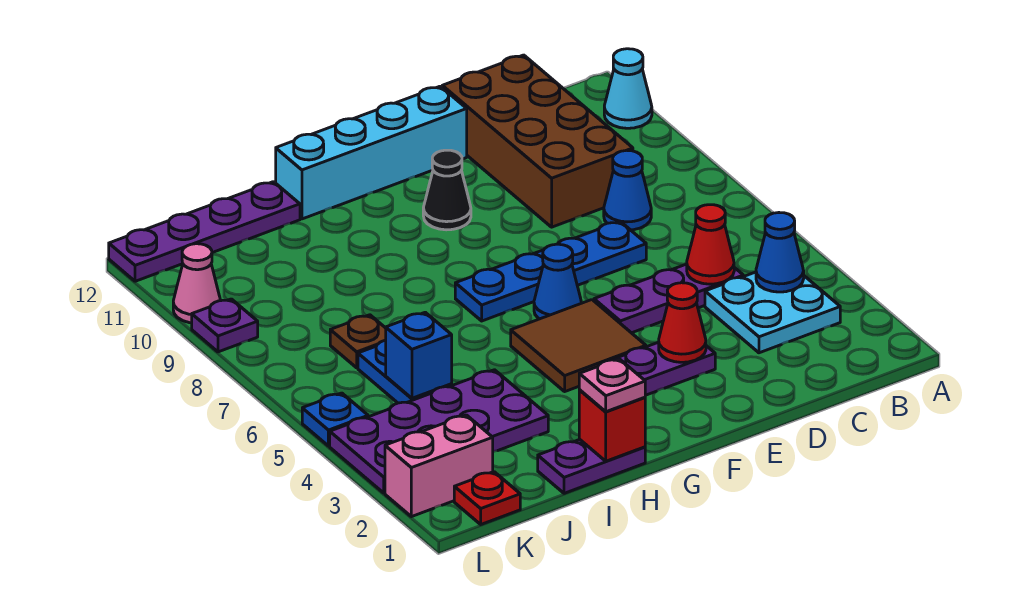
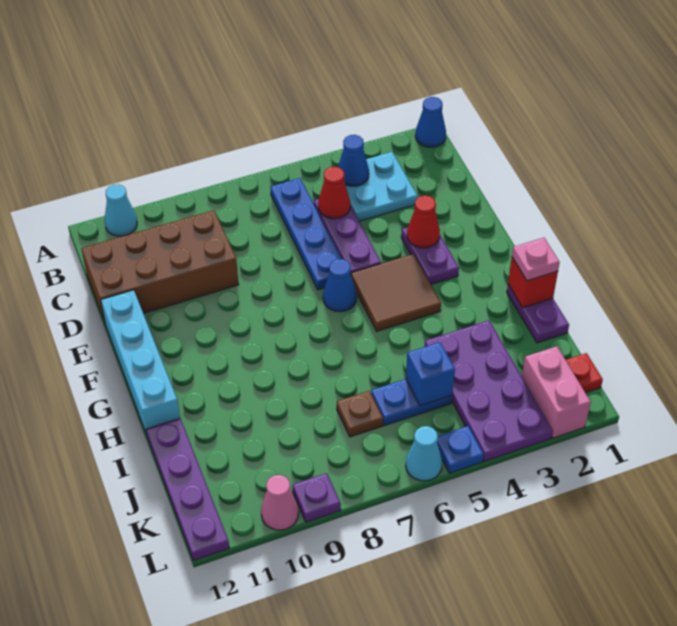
blue 1x1 cone [604,150,651,230] -> blue 1x1 cone moved to [415,97,446,147]
blue 1x4 plate [455,221,646,321] -> blue 1x4 plate moved to [271,178,342,290]
black 1x1 cone [423,150,471,230] -> none
none -> cyan 1x1 cone [406,426,442,481]

